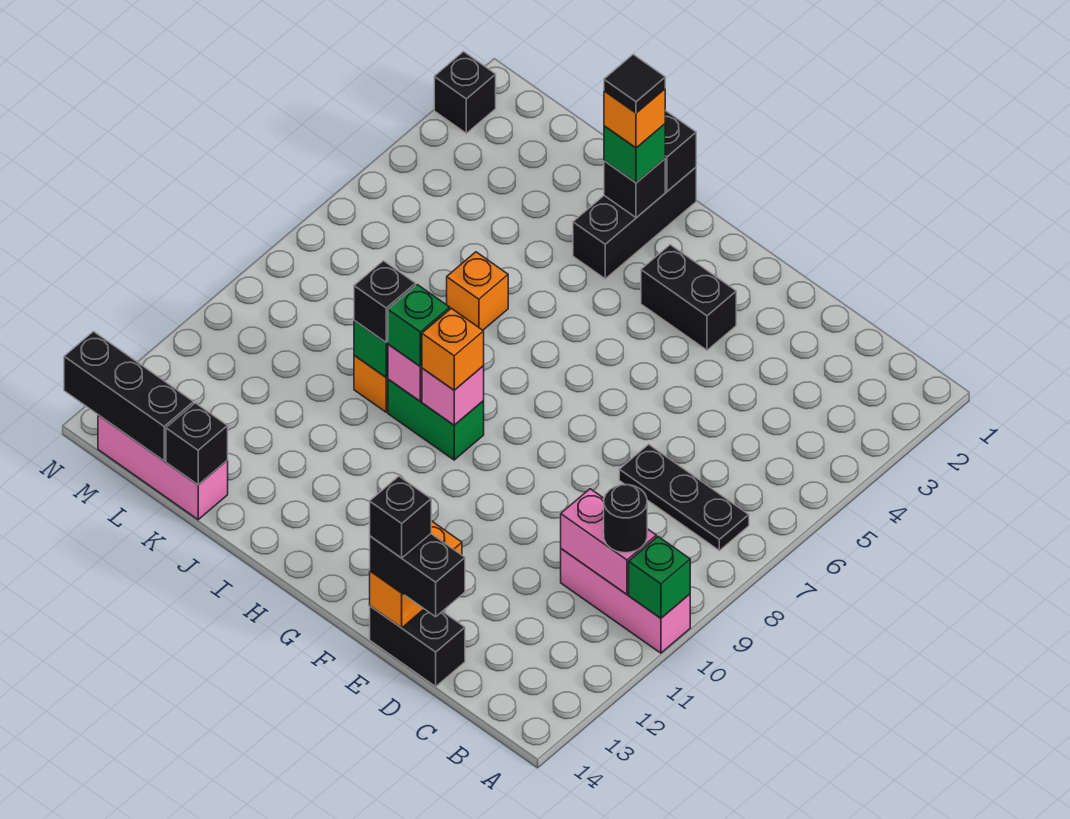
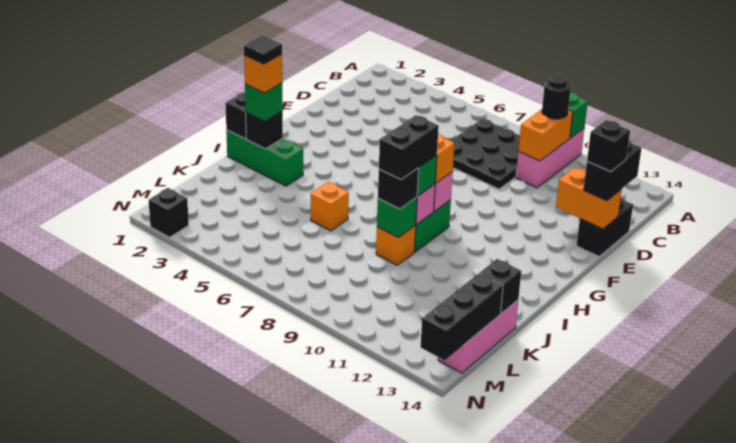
black 1x3 plate [619,444,749,551] -> black 3x3 plate [451,119,520,189]
pink 1x2 brick [561,489,656,594] -> orange 1x2 brick [519,109,573,161]
black 1x2 brick [641,245,736,350] -> black 1x2 brick moved to [379,115,439,180]
black 1x3 brick [573,167,696,279] -> green 1x3 brick [226,130,303,186]

